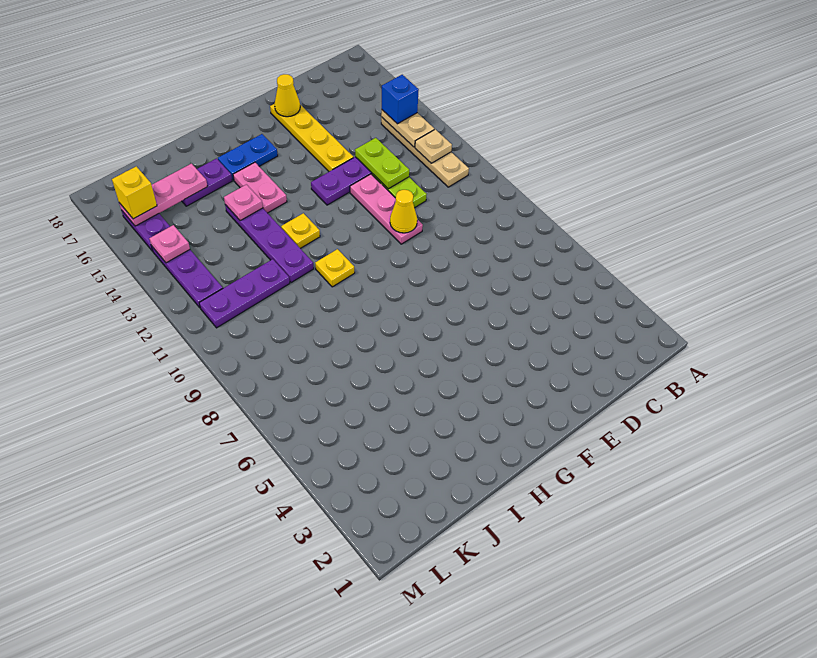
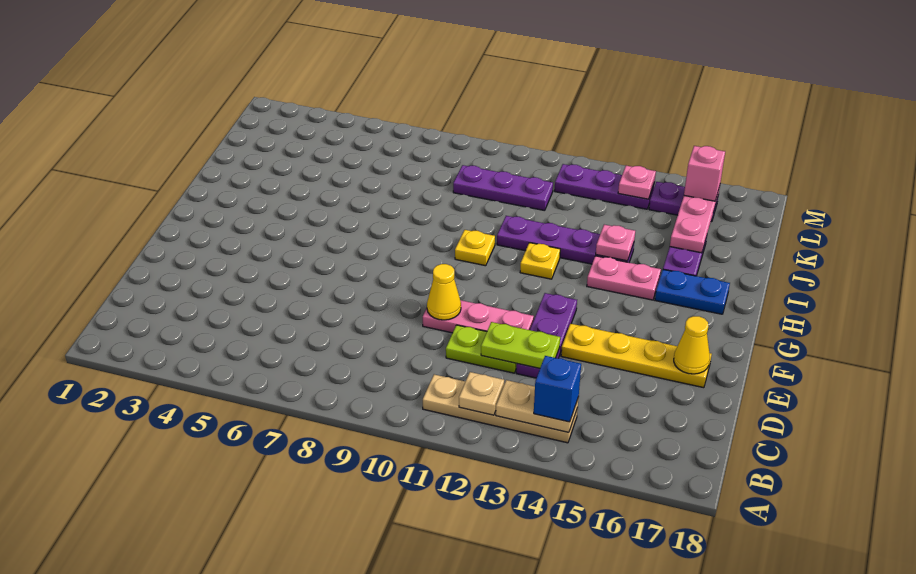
blue 1x2 plate [218,134,278,180] -> blue 1x2 plate turned to [655,270,730,314]
purple 1x3 plate [199,259,290,328] -> purple 1x3 plate turned to [453,165,553,211]
yellow 1x1 brick [112,166,157,219] -> pink 1x1 brick [684,146,725,201]

